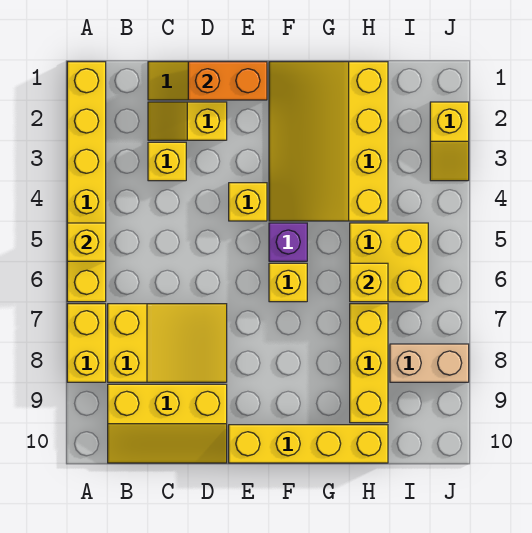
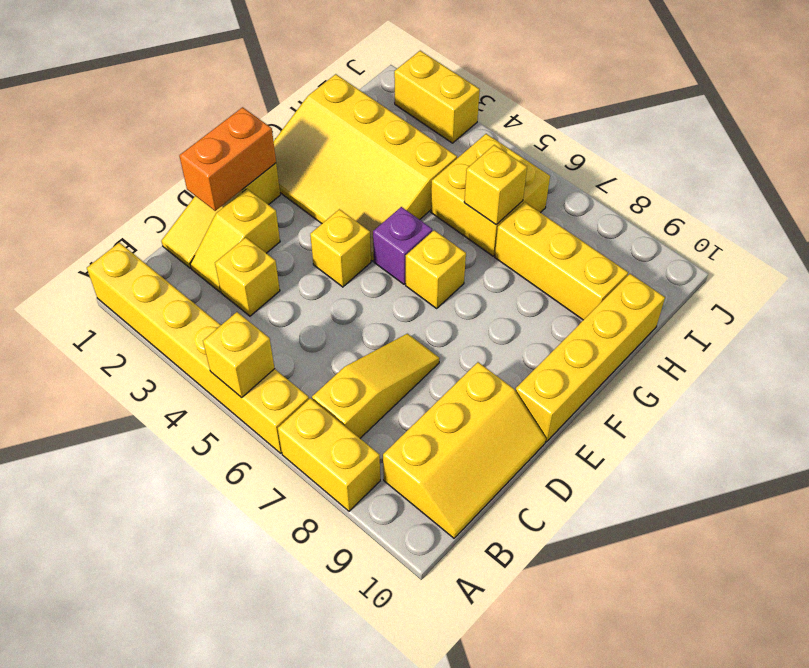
yellow 2x3 slope [108,304,227,382] -> yellow 1x3 slope [312,334,439,438]
tan 1x2 brick [390,344,469,382] -> none
yellow 1x2 slope [430,102,469,181] -> yellow 1x2 brick [394,51,480,143]

